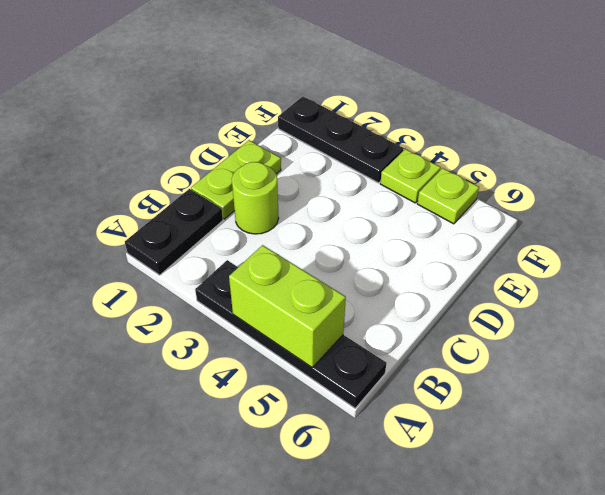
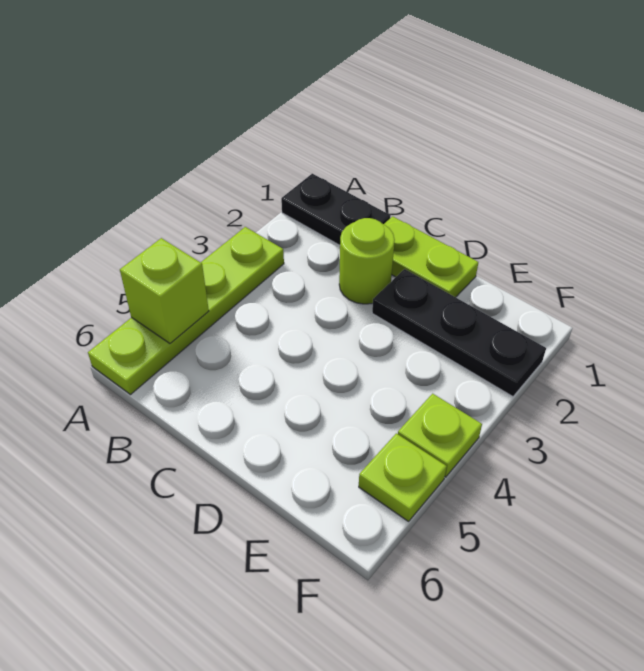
black 1x4 plate [195,260,387,408] -> lime 1x4 plate [88,227,284,395]
lime 1x2 brick [229,245,346,367] -> lime 1x1 brick [120,238,209,343]
black 1x3 plate [278,96,404,183] -> black 1x3 plate turned to [372,269,546,396]

